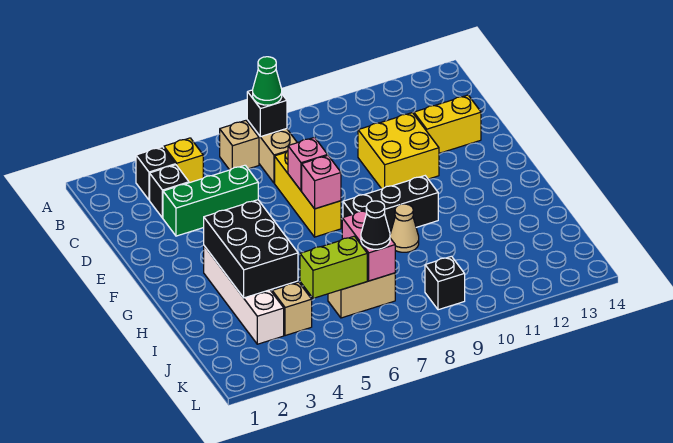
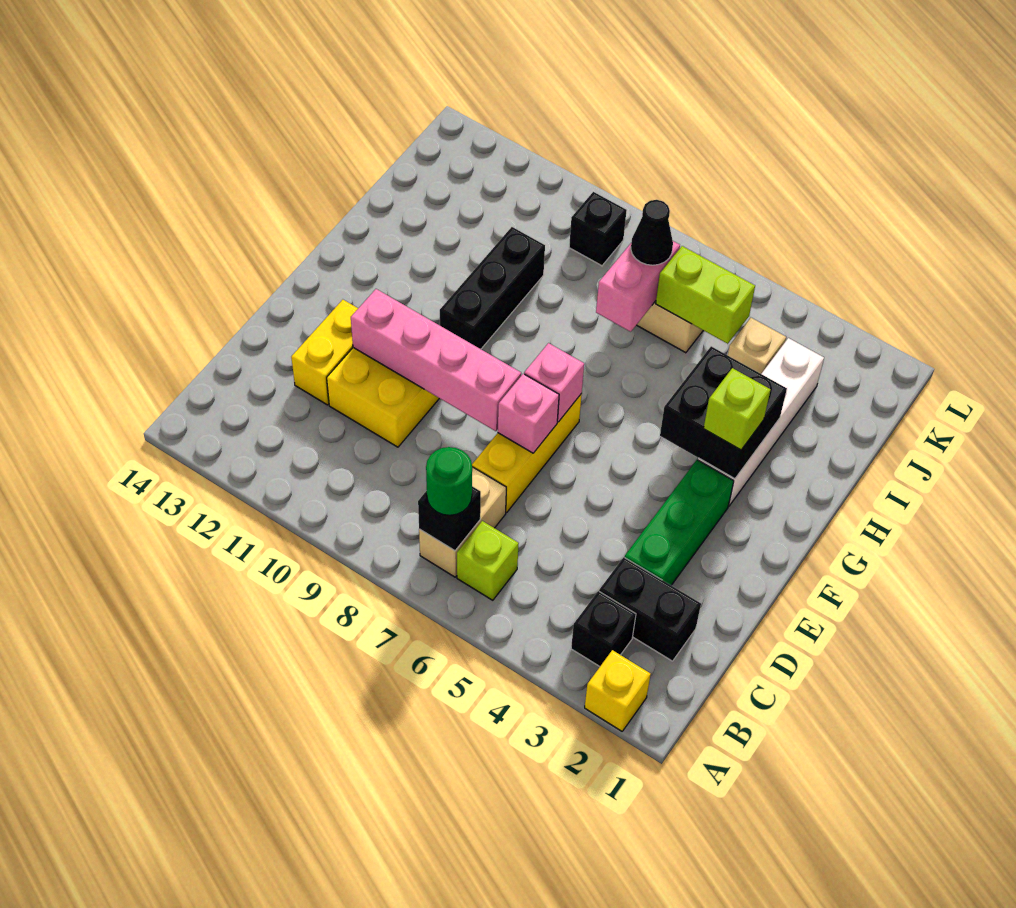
yellow 1x1 brick [164,138,203,183] -> yellow 1x1 brick moved to [585,650,651,731]
tan 1x1 brick [220,121,259,170] -> lime 1x1 brick [457,521,519,600]
green 1x1 cone [253,57,282,105] -> green 1x1 round brick [426,447,472,515]
black 1x1 brick [150,165,189,218] -> black 1x2 brick [599,557,701,661]
green 1x3 brick [163,165,258,236] -> green 1x3 brick turned to [625,460,734,585]
yellow 1x2 brick [414,95,481,153] -> yellow 1x2 brick turned to [291,300,358,405]
none -> pink 1x4 brick [351,289,521,431]
black 2x3 brick [204,200,298,298] -> black 2x2 brick [660,346,787,479]
none -> lime 1x1 brick [703,368,771,450]
black 1x3 brick [343,176,438,234] -> black 1x3 brick turned to [440,227,545,349]
tan 1x1 cone [390,204,419,252] -> none

